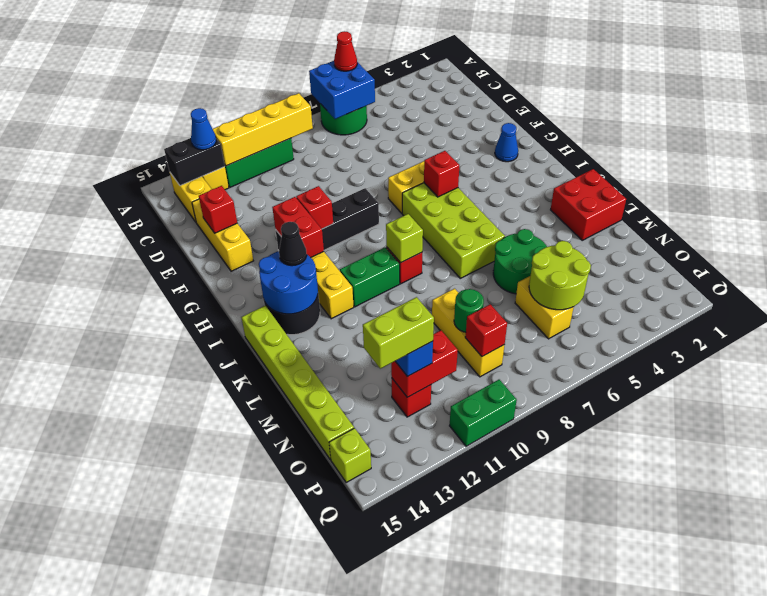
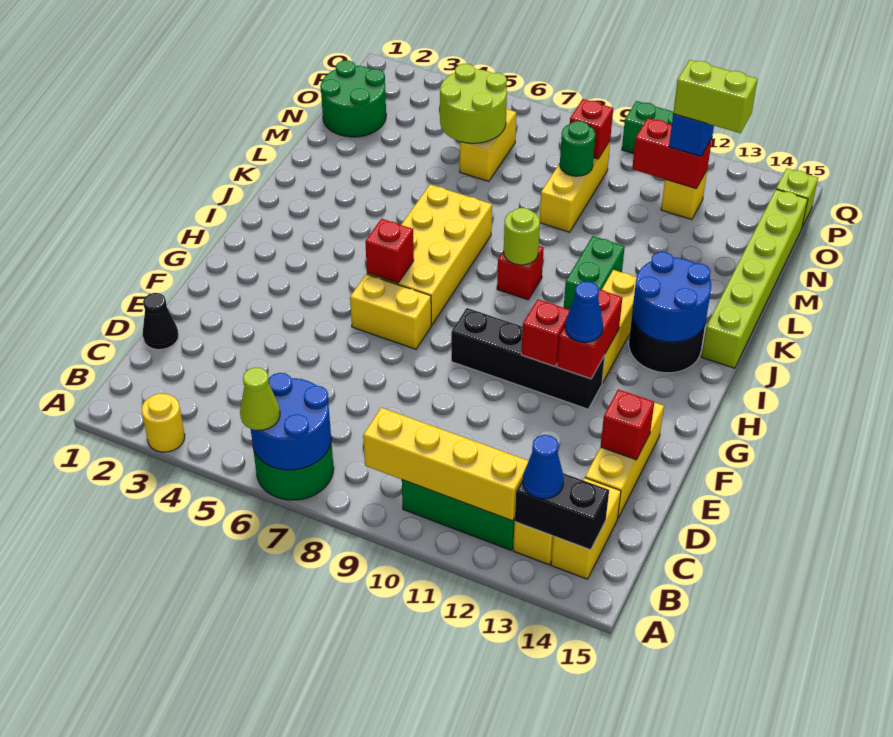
none -> yellow 1x1 round brick [142,394,185,452]
blue 2x2 brick [309,61,375,119] -> blue 2x2 round brick [251,373,331,470]
red 1x1 cone [334,31,357,71] -> lime 1x1 cone [240,367,280,430]
blue 1x1 cone [495,123,518,162] -> blue 1x1 cone moved to [565,281,603,342]
lime 2x4 brick [402,183,505,278] -> yellow 2x4 brick [367,185,492,325]
black 1x1 cone [279,222,307,266] -> black 1x1 cone moved to [142,293,179,350]
lime 1x1 brick [386,214,423,263] -> lime 1x1 round brick [504,208,540,265]
green 1x2 brick [340,247,400,307] -> green 1x2 brick turned to [564,236,625,310]
red 2x2 brick [551,169,626,240] -> none
green 2x2 round brick [493,229,547,294] -> green 2x2 round brick moved to [320,60,386,137]
red 1x1 brick [392,379,431,417] -> yellow 1x1 brick [661,170,707,220]

